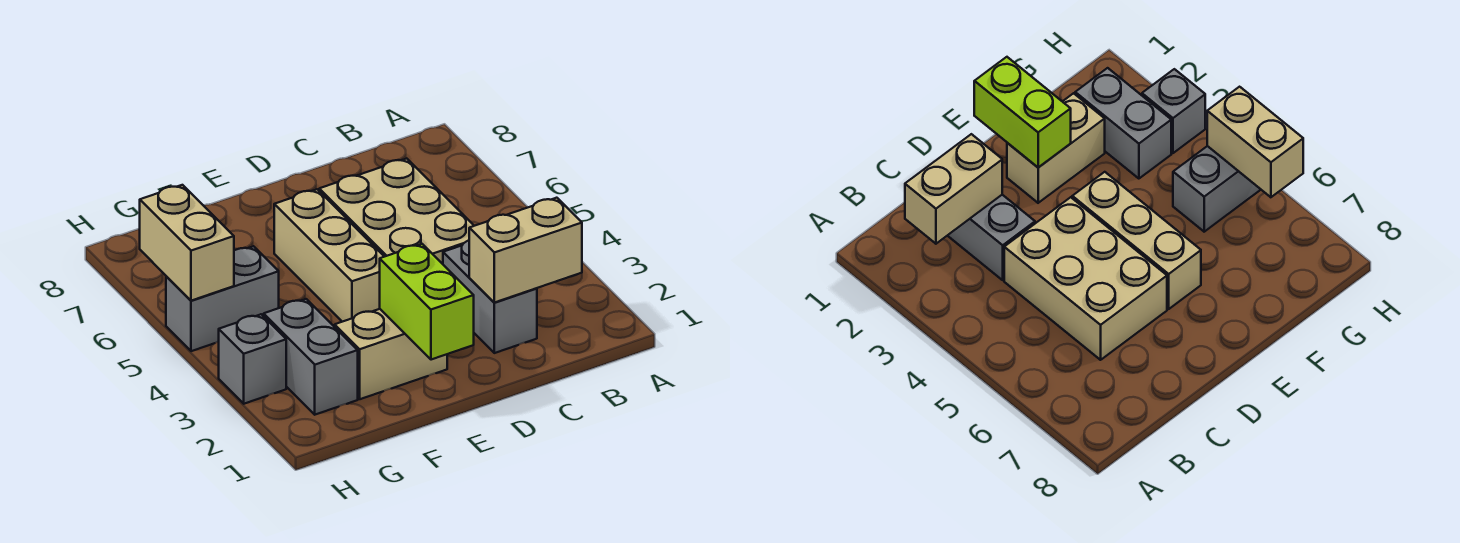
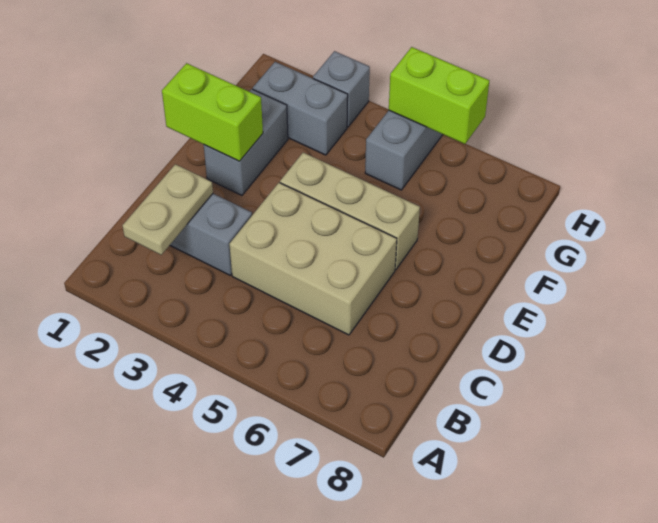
tan 1x2 brick [469,198,582,303] -> tan 1x2 plate [123,164,213,255]
tan 1x2 brick [335,309,447,399] -> grey 1x2 brick [204,89,288,195]
tan 1x2 brick [140,185,234,301] -> lime 1x2 brick [389,47,489,144]

